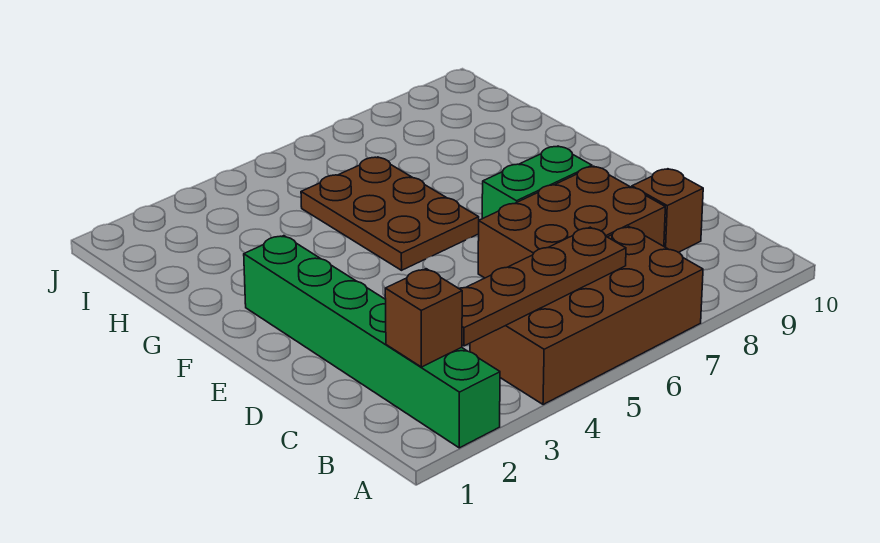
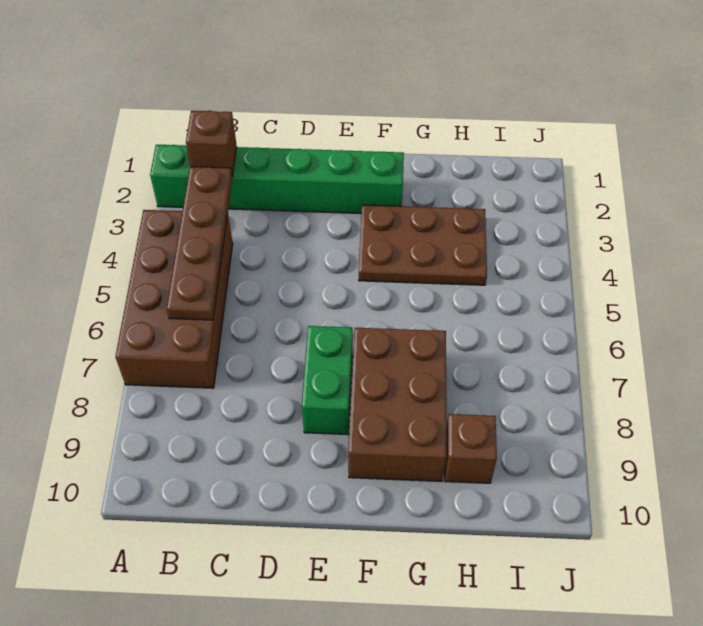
brown 2x3 brick [478,166,665,278] -> brown 2x3 brick moved to [348,328,446,481]
brown 1x1 brick [632,169,703,252] -> brown 1x1 brick moved to [445,414,497,483]
brown 2x3 plate [301,157,479,270] -> brown 2x3 plate moved to [359,205,487,285]

